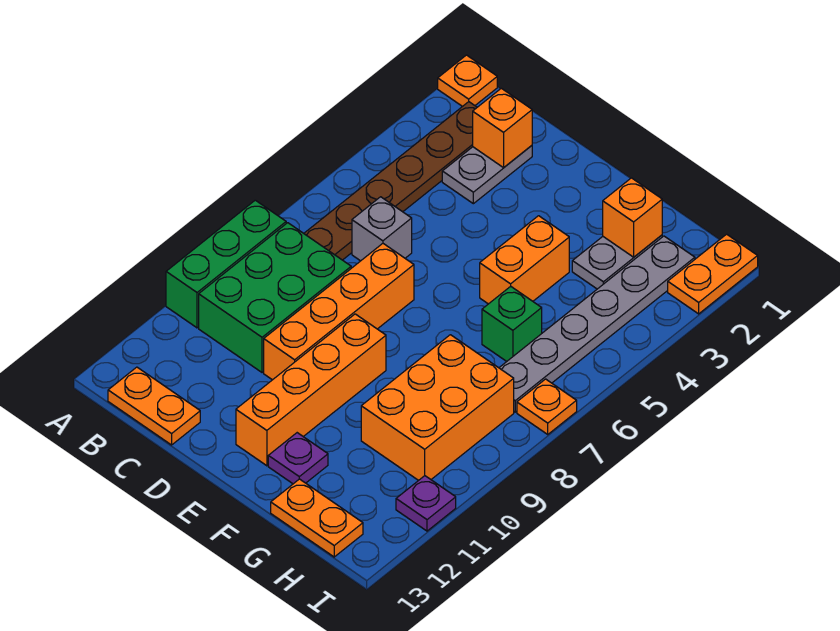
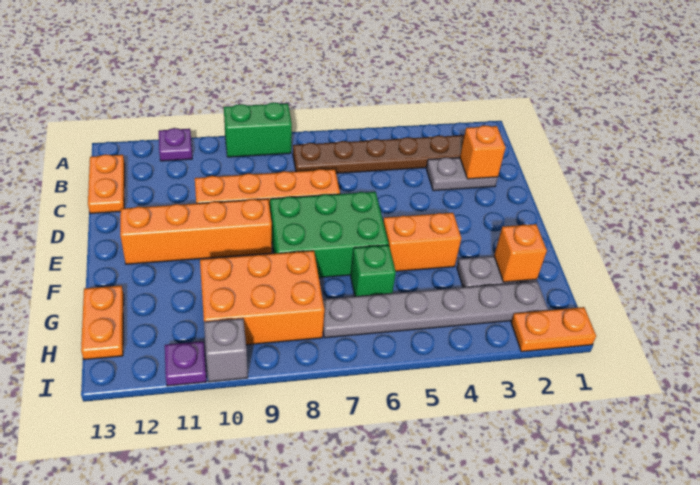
orange 1x1 plate [438,55,497,107] -> none
green 1x3 brick [166,200,286,328] -> green 1x2 brick [224,102,292,157]
green 2x3 brick [199,223,351,373] -> green 2x3 brick moved to [270,192,389,278]
grey 1x1 brick [352,197,412,261] -> grey 1x1 brick moved to [204,318,248,382]
purple 1x1 plate [268,433,328,484] -> purple 1x1 plate moved to [159,128,192,161]
orange 1x1 plate [517,379,577,434] -> none

